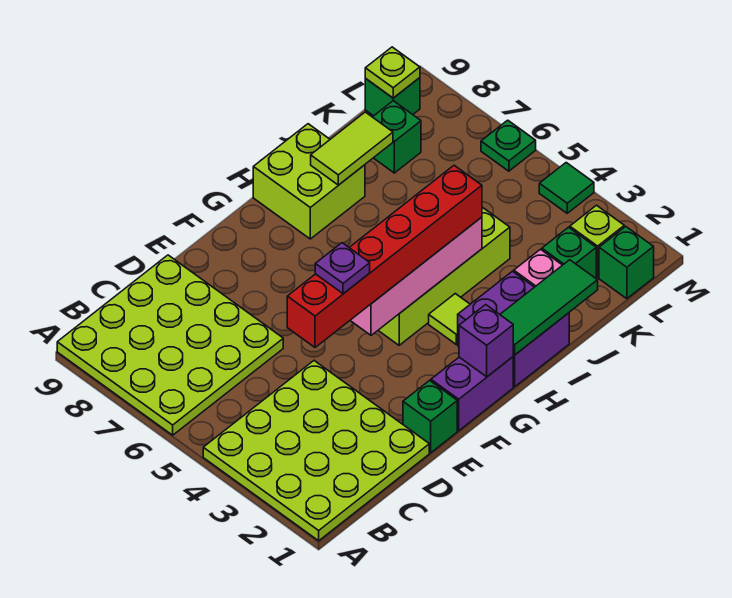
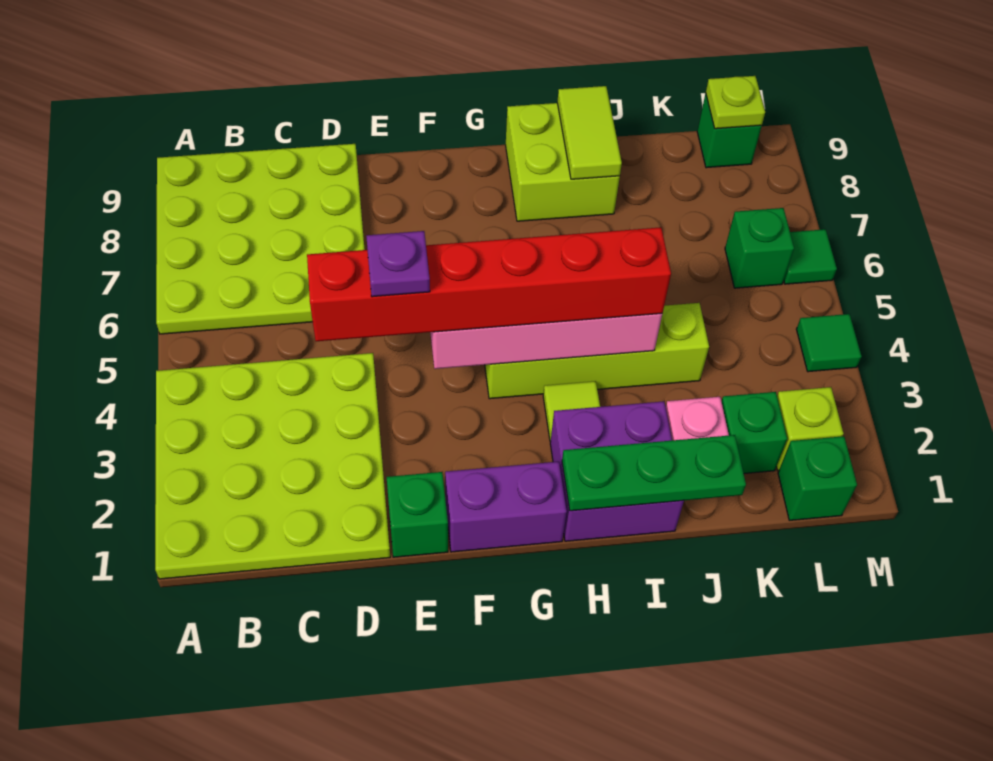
purple 1x1 brick [459,305,513,377] -> none
green 1x3 tile [500,260,598,355] -> green 1x3 plate [562,435,746,511]
lime 1x2 tile [311,112,393,185] -> lime 1x2 tile turned to [557,86,622,179]
green 1x1 brick [373,101,421,173] -> green 1x1 brick moved to [725,208,794,288]
green 1x1 plate [481,120,536,171] -> green 1x1 tile [784,229,837,284]

